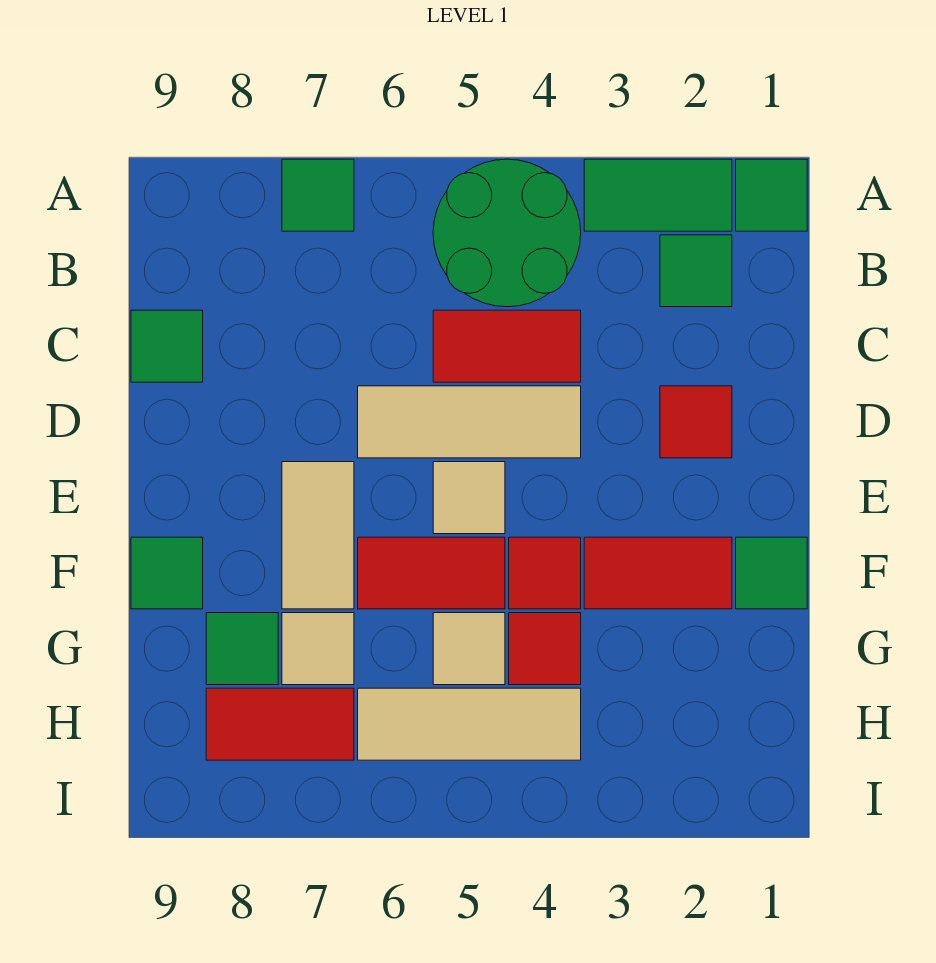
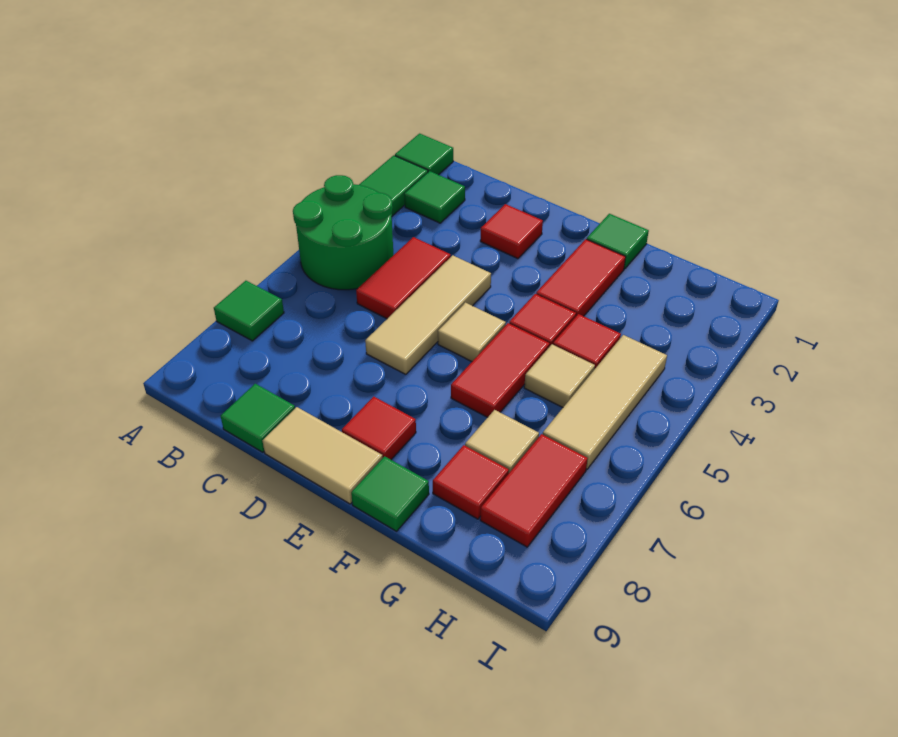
tan 1x2 tile [282,462,354,609] -> tan 1x2 tile moved to [262,407,383,504]
none -> red 1x1 tile [342,397,416,460]
green 1x1 tile [206,613,278,685] -> red 1x1 tile [433,445,509,519]

